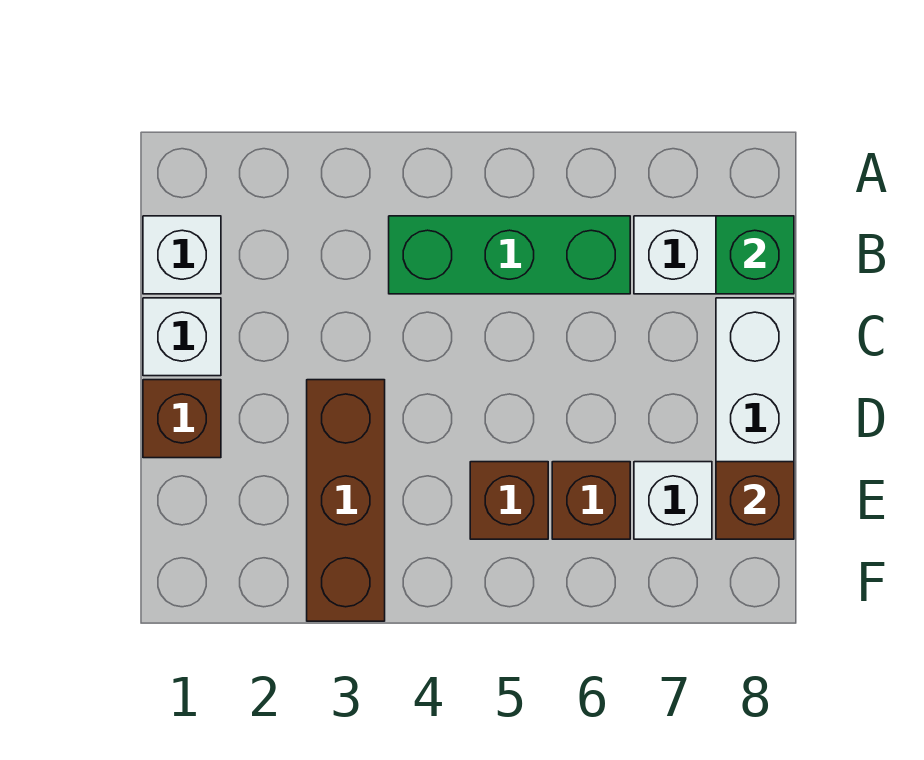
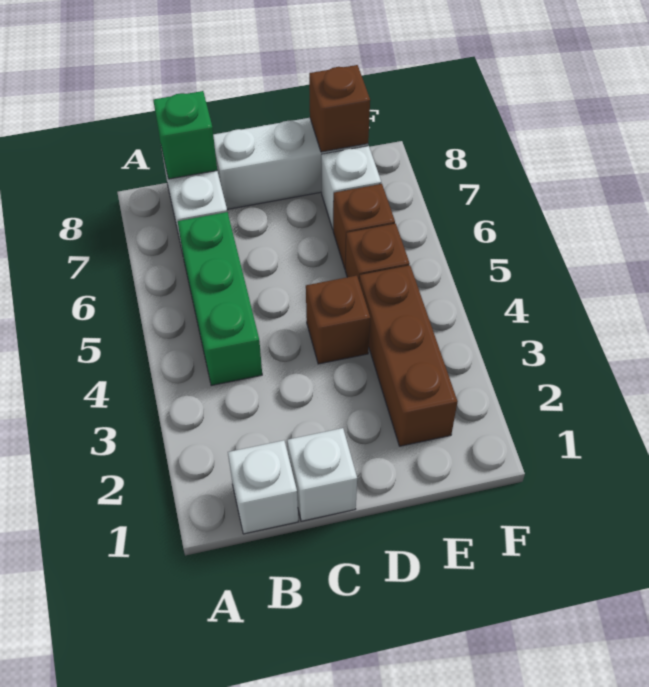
brown 1x1 brick [143,380,221,458] -> brown 1x1 brick moved to [306,276,370,364]
brown 1x3 brick [307,380,385,621] -> brown 1x3 brick turned to [359,265,458,446]

